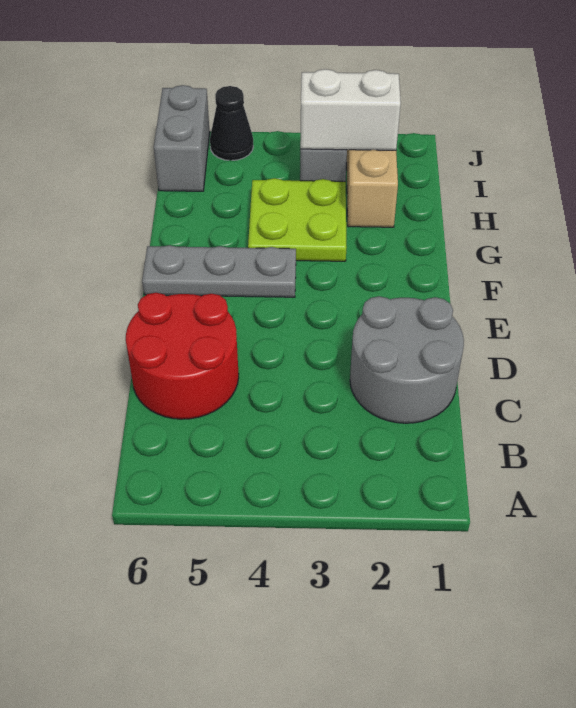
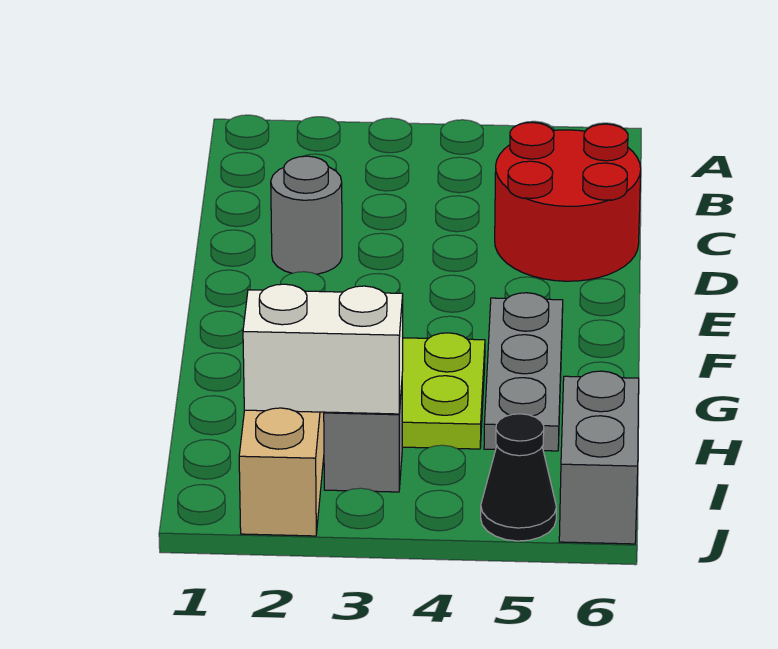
grey 2x2 round brick [350,296,464,423] -> grey 1x1 round brick [271,156,342,274]
grey 1x3 plate [142,245,296,297] -> grey 1x3 plate turned to [484,293,563,451]

